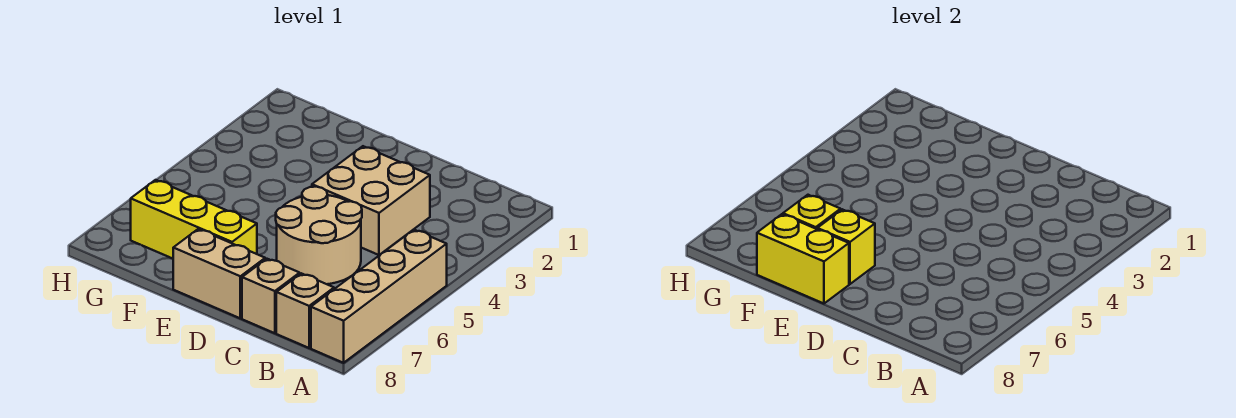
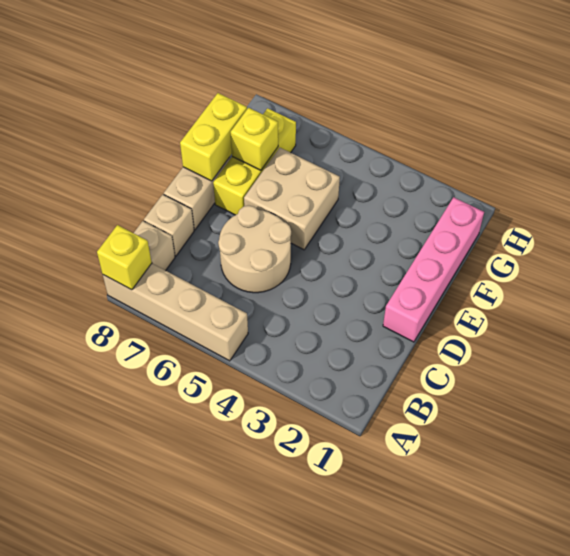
tan 2x2 brick [312,146,430,255] -> tan 2x2 brick moved to [244,148,340,250]
none -> pink 1x4 brick [383,197,484,342]
yellow 1x1 brick [817,209,875,284] -> yellow 1x1 brick moved to [97,225,152,290]

